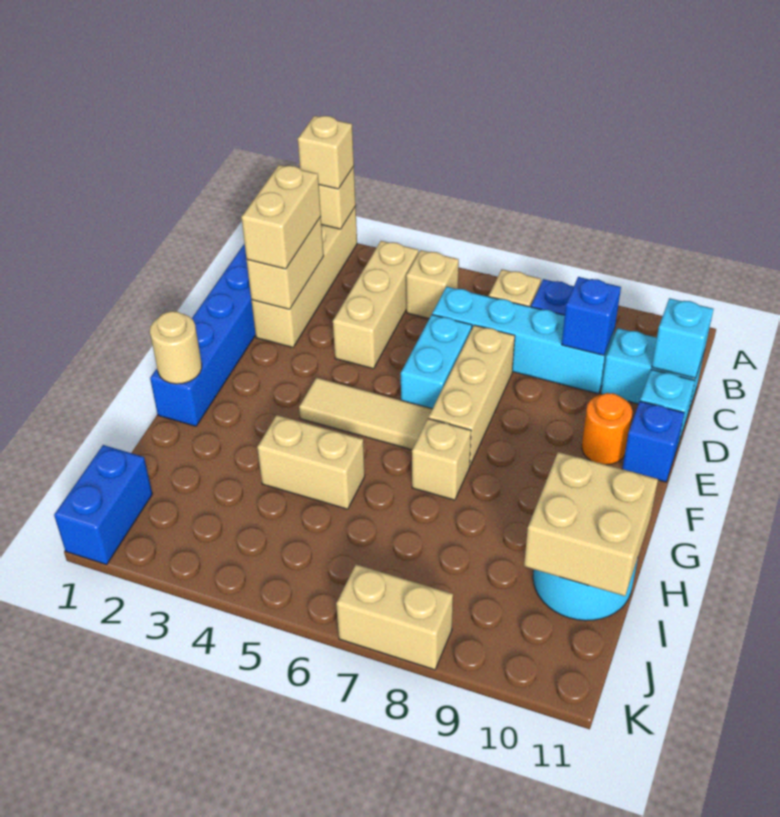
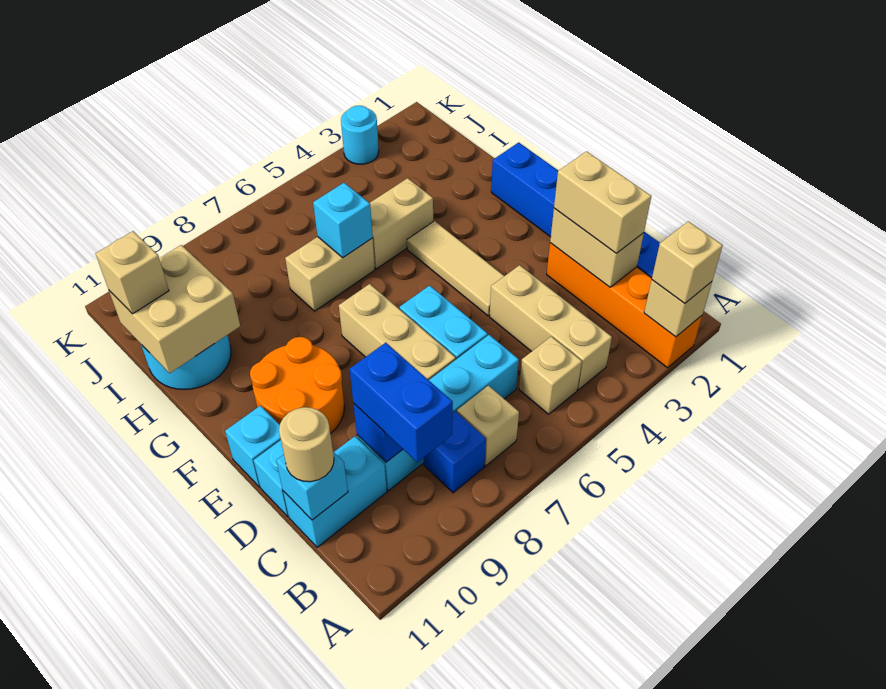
tan 1x4 brick [251,207,357,347] -> orange 1x4 brick [547,243,702,368]
orange 1x1 round brick [582,393,632,465] -> orange 2x2 round brick [250,337,344,434]
blue 1x1 brick [622,401,684,482] -> cyan 1x1 brick [225,406,281,487]
tan 1x3 tile [299,378,432,450] -> tan 1x3 tile turned to [407,221,504,316]
tan 1x1 round brick [150,311,202,384] -> tan 1x1 round brick moved to [279,407,334,482]
tan 1x1 brick [412,418,471,500] -> tan 1x1 brick moved to [96,231,169,314]
none -> cyan 1x1 brick [313,183,373,258]
blue 1x2 brick [54,445,152,565] -> blue 1x2 brick moved to [350,343,453,462]
none -> cyan 1x1 round brick [341,106,379,164]
tan 1x2 brick [336,564,453,670] -> tan 1x2 brick moved to [285,237,375,311]

